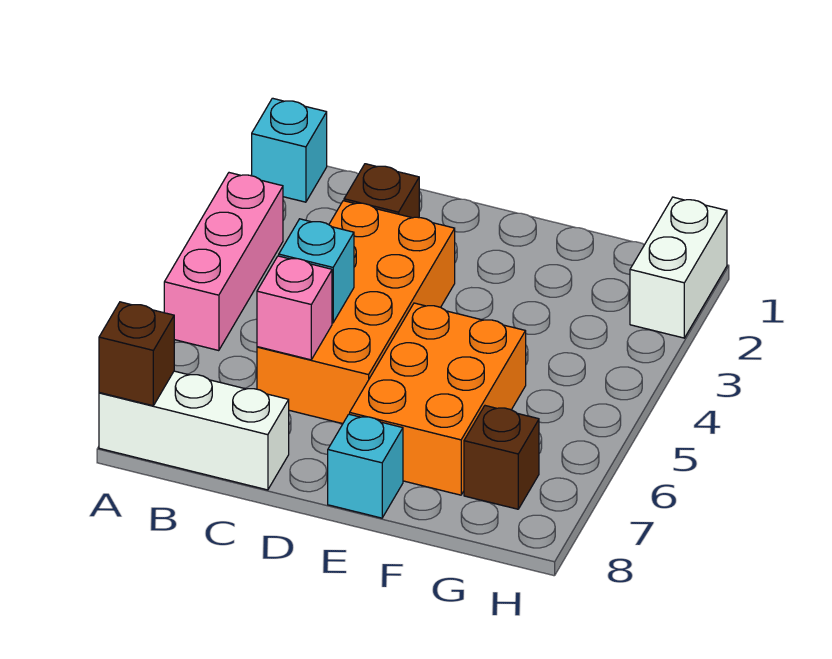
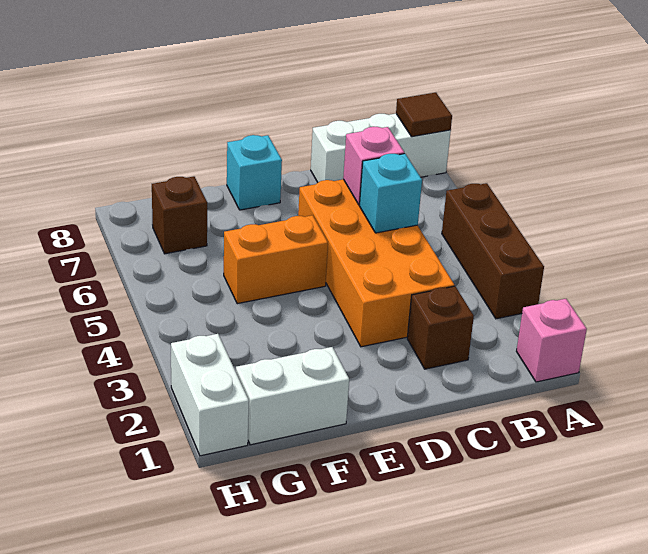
cyan 1x1 brick [252,98,327,202] -> pink 1x1 brick [516,299,587,382]
pink 1x3 brick [164,173,283,351] -> brown 1x3 brick [442,183,544,319]
brown 1x1 brick [99,302,174,406] -> brown 1x1 tile [396,93,452,137]
orange 2x3 brick [350,303,526,495] -> orange 1x2 brick [224,215,328,304]
none -> white 1x2 brick [236,347,349,445]

